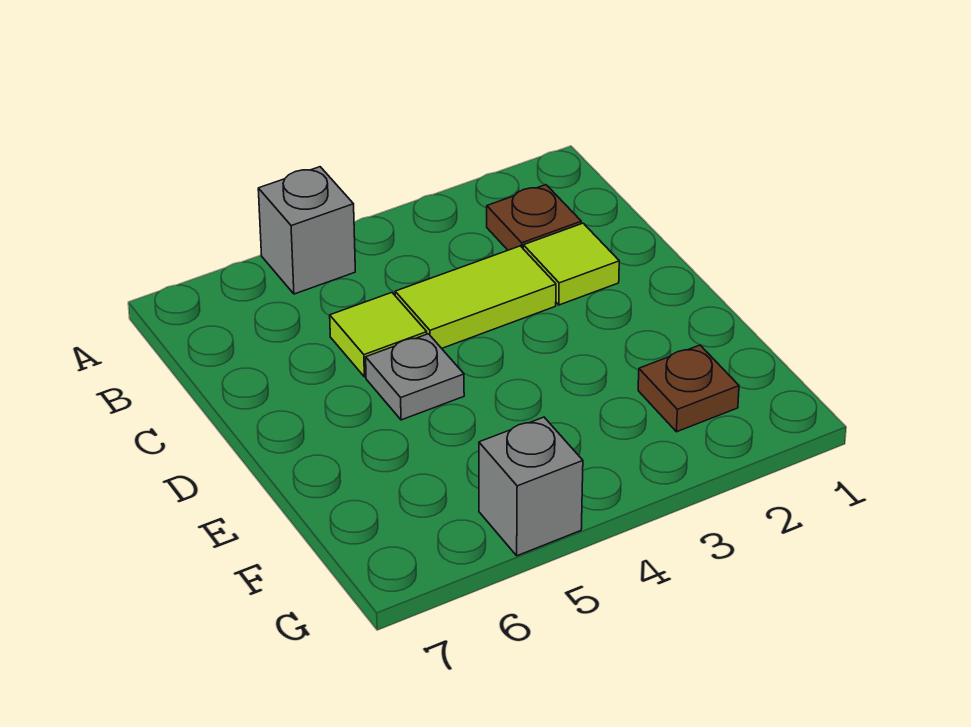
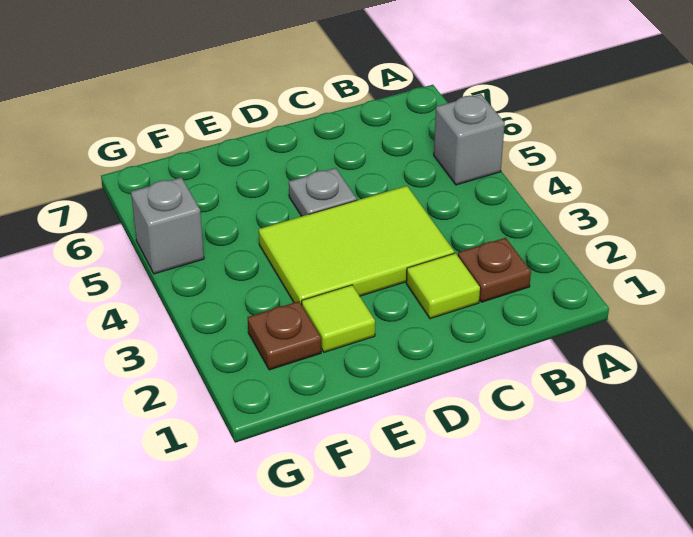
lime 1x2 tile [395,246,556,348] -> lime 2x3 tile [259,186,454,305]
lime 1x1 tile [330,293,427,377] -> lime 1x1 tile moved to [302,285,375,352]

